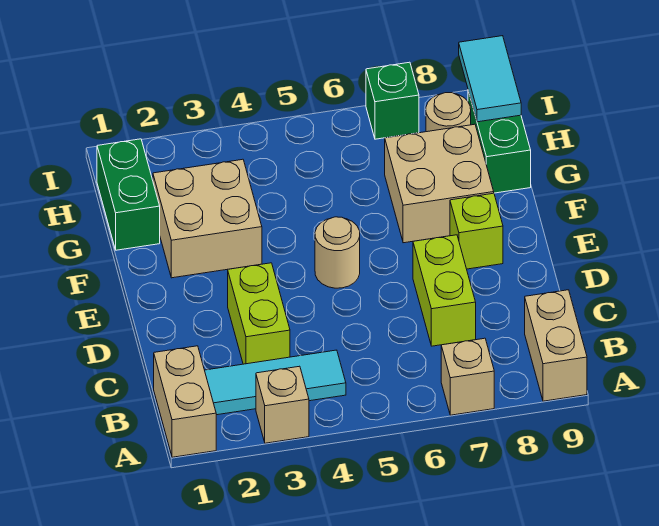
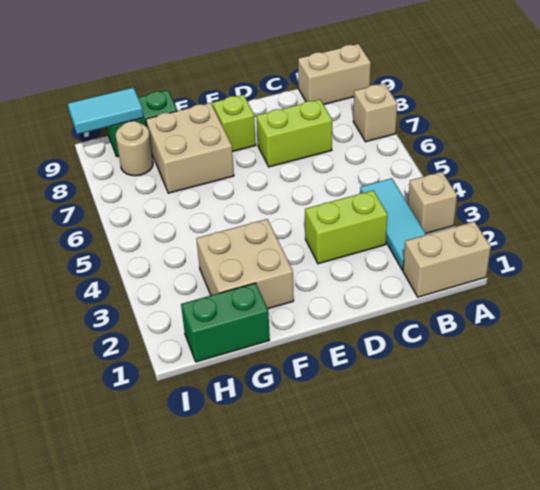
tan 1x1 round brick [315,217,360,288] -> none
green 1x1 brick [366,62,419,139] -> none

